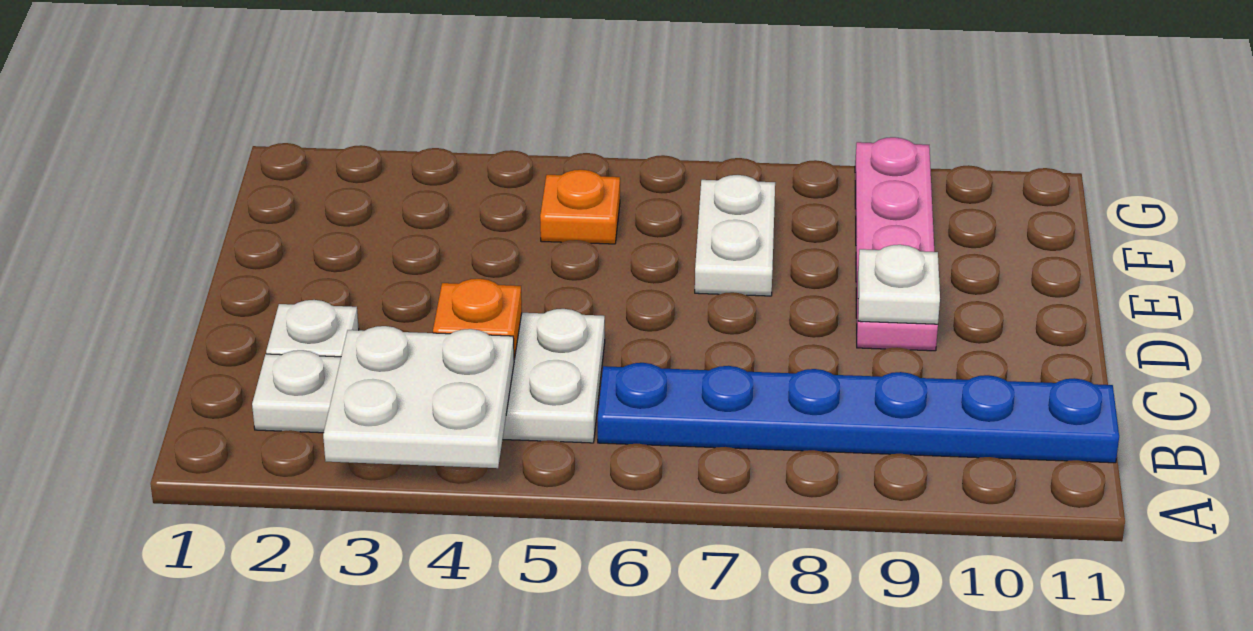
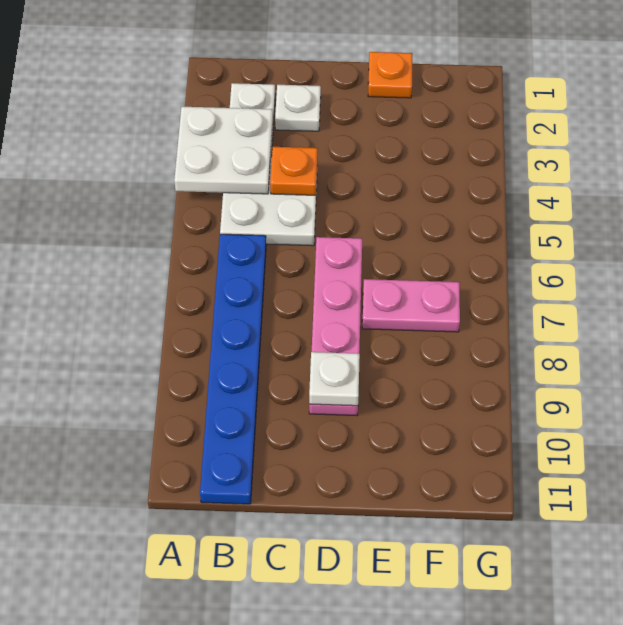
pink 1x4 plate [855,137,938,351] -> pink 1x4 plate turned to [309,237,362,415]
white 1x2 plate [695,175,775,296] -> pink 1x2 plate [362,279,460,332]
orange 1x1 plate [540,170,620,244] -> orange 1x1 plate moved to [368,52,412,98]

